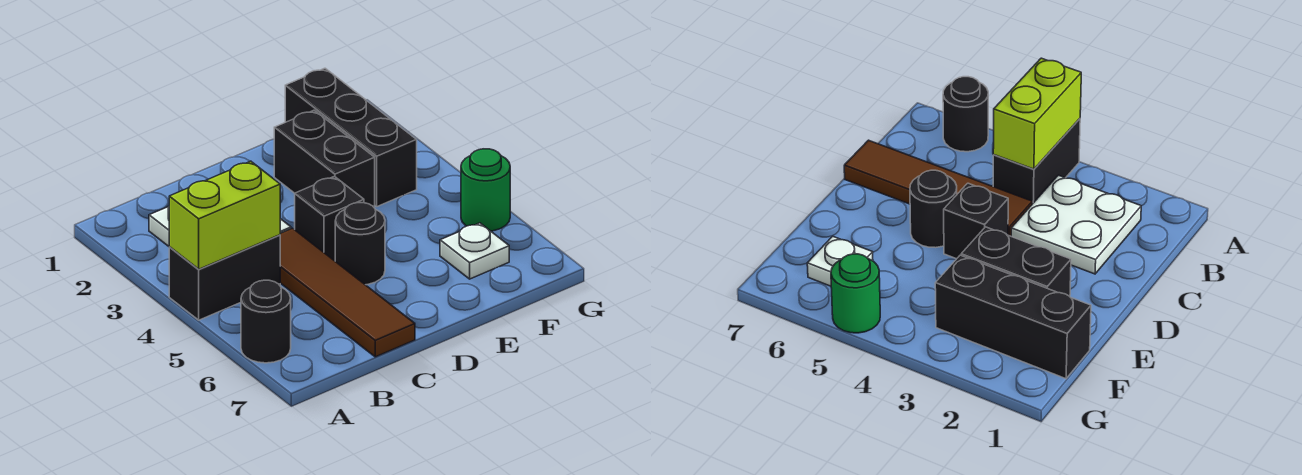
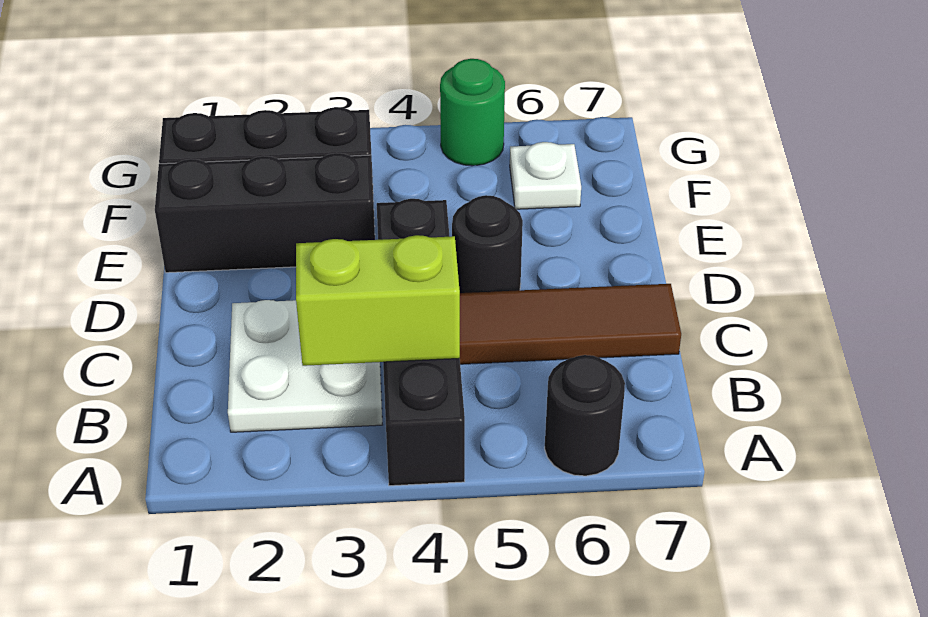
lime 1x2 brick [169,161,280,269] -> lime 1x2 brick turned to [296,235,460,366]
black 1x2 brick [274,110,375,208] -> black 1x3 brick [155,153,375,273]

